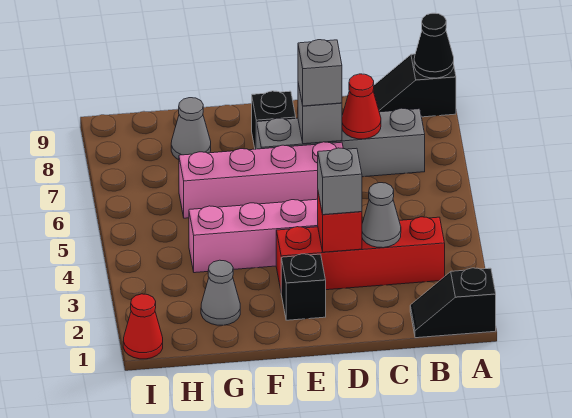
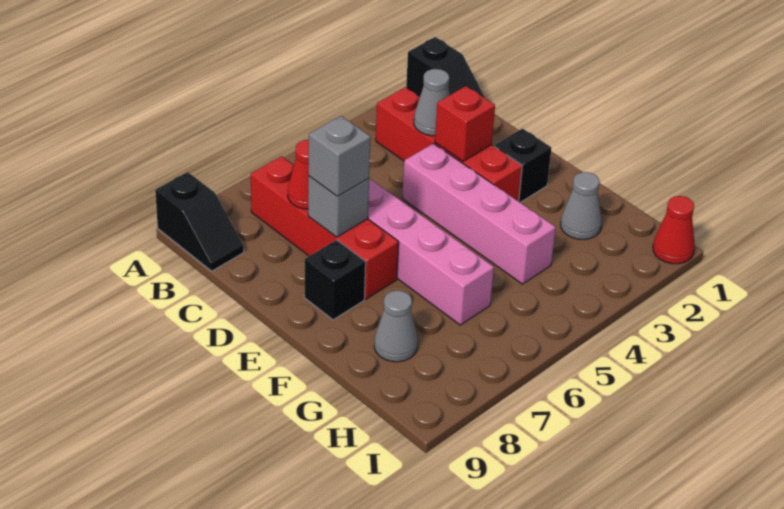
black 1x1 cone [414,13,454,78] -> none
grey 1x4 brick [257,108,425,177] -> red 1x4 brick [251,156,398,299]
grey 1x1 brick [318,148,362,215] -> none

